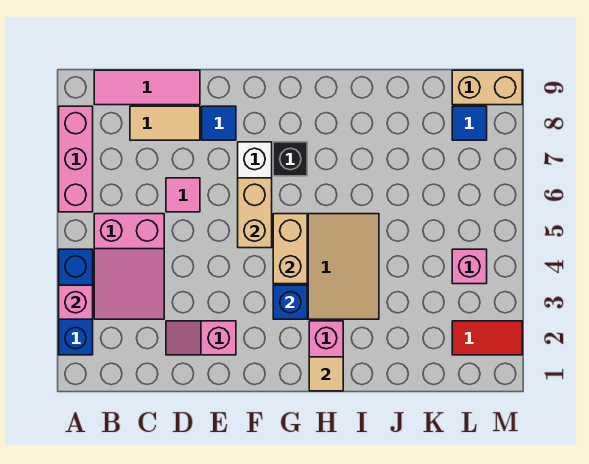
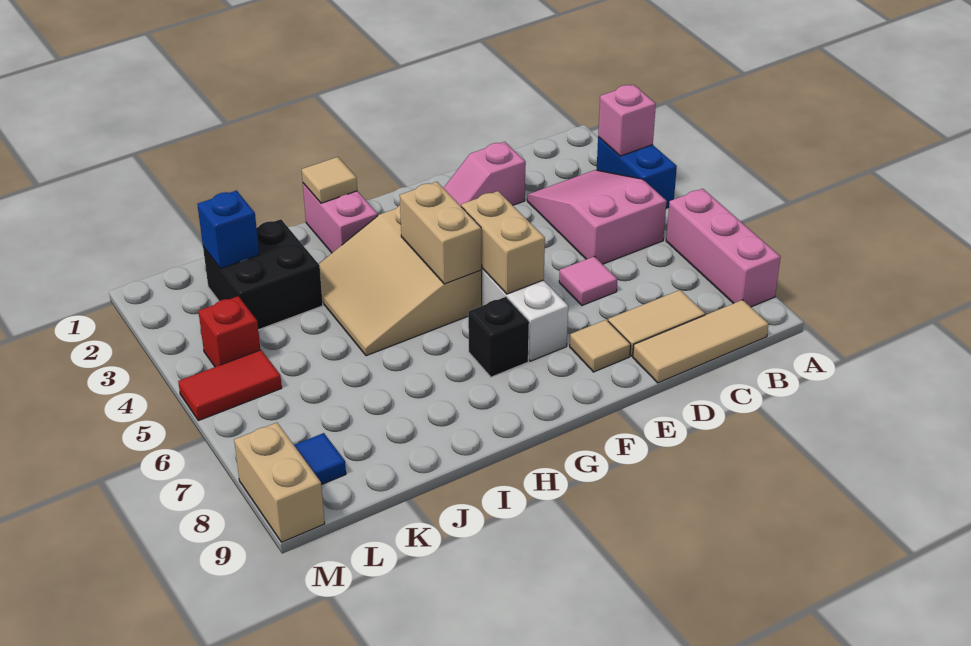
blue 1x3 brick [59,249,93,355] -> blue 1x2 brick [597,137,677,208]
pink 1x3 tile [94,70,200,105] -> tan 1x3 tile [633,300,769,383]
pink 1x2 slope [166,321,236,355] -> pink 1x2 slope turned to [444,142,525,206]
blue 1x1 tile [202,106,236,140] -> tan 1x1 tile [570,320,631,372]
blue 1x1 brick [273,285,307,319] -> blue 1x1 brick moved to [197,191,259,269]
none -> black 2x2 brick [203,219,323,330]
red 1x2 tile [452,321,522,355] -> red 1x2 tile moved to [178,350,282,421]
pink 1x1 brick [452,249,487,284] -> red 1x1 brick [198,296,260,367]
tan 1x2 brick [452,70,522,105] -> tan 1x2 brick turned to [234,423,325,542]

